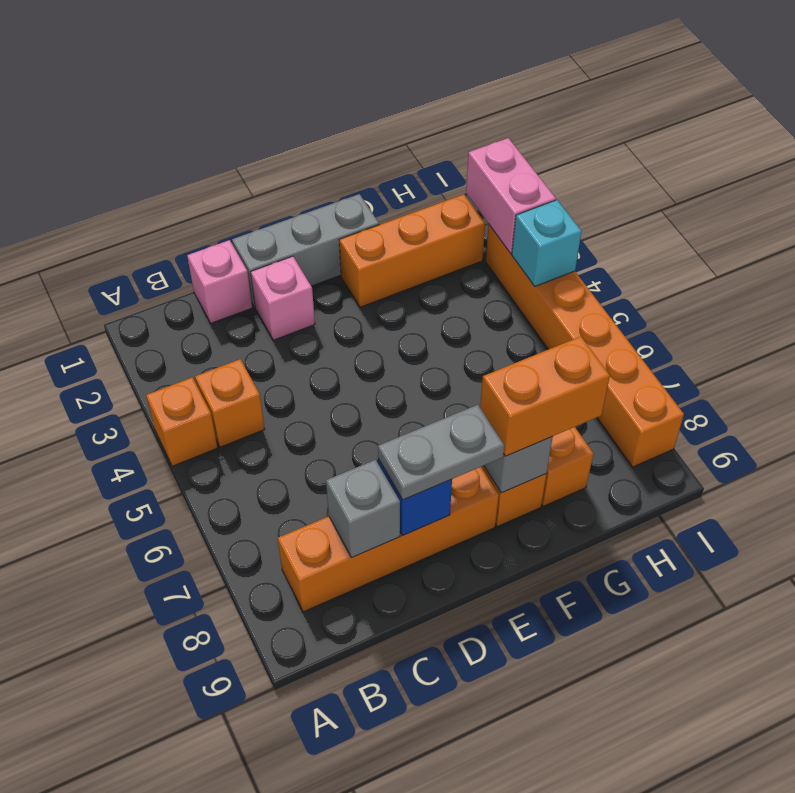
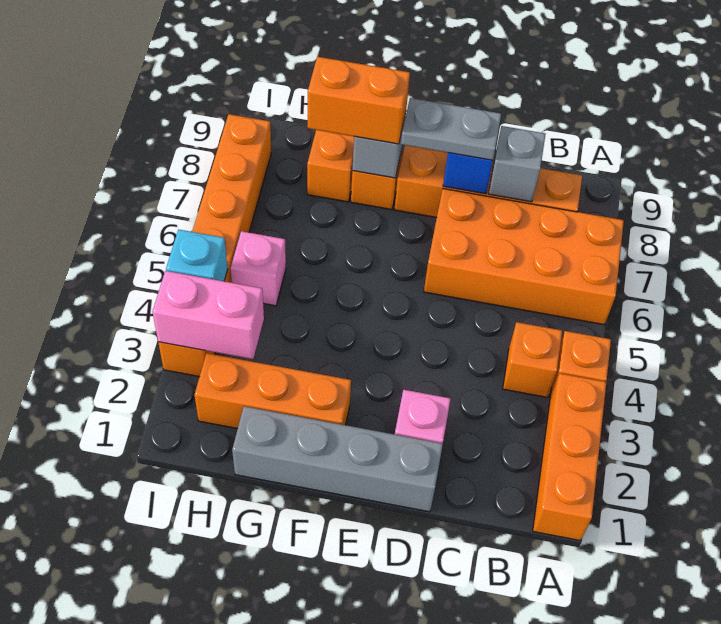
none -> orange 1x3 brick [533,373,606,541]
none -> orange 2x4 brick [424,189,624,325]
pink 1x1 brick [187,240,252,323] -> pink 1x1 brick moved to [230,231,286,306]
grey 1x3 brick [232,194,380,307] -> grey 1x4 brick [232,406,443,512]
pink 1x2 brick [466,138,556,253] -> pink 1x2 brick turned to [153,271,264,359]

